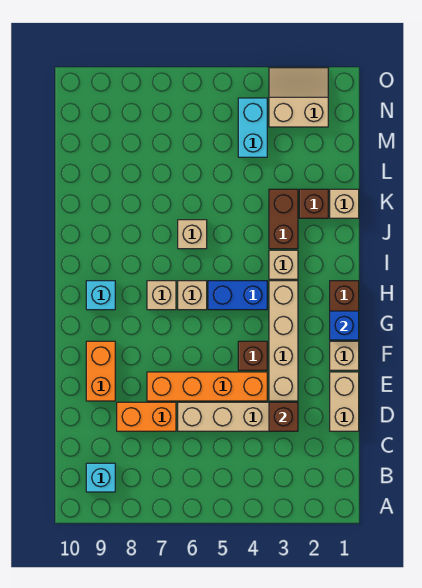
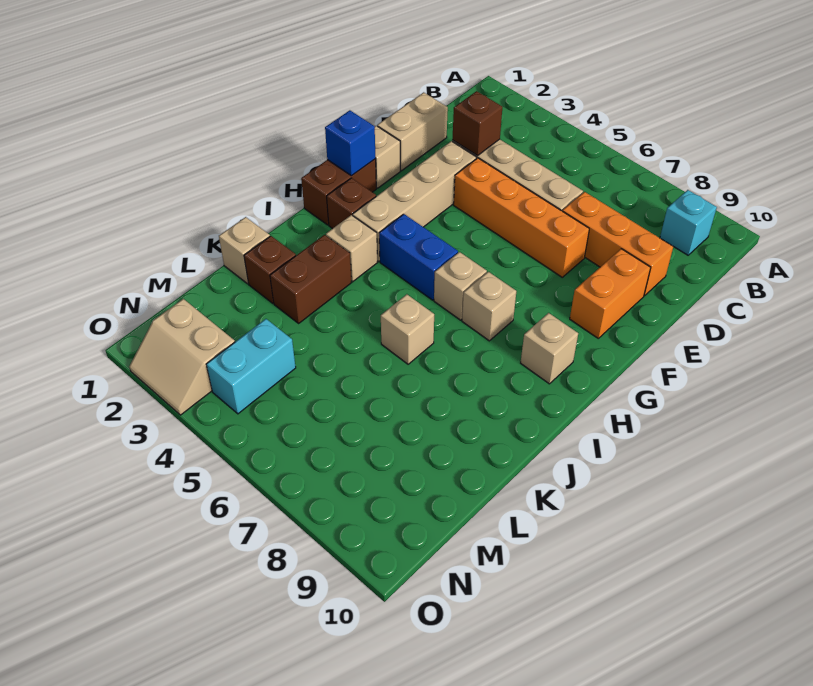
orange 1x2 brick [117,402,176,431] -> orange 1x3 brick [563,192,673,296]
brown 1x1 brick [238,341,267,370] -> brown 1x1 brick moved to [327,178,376,229]
cyan 1x1 brick [86,281,115,310] -> tan 1x1 brick [521,313,578,384]

